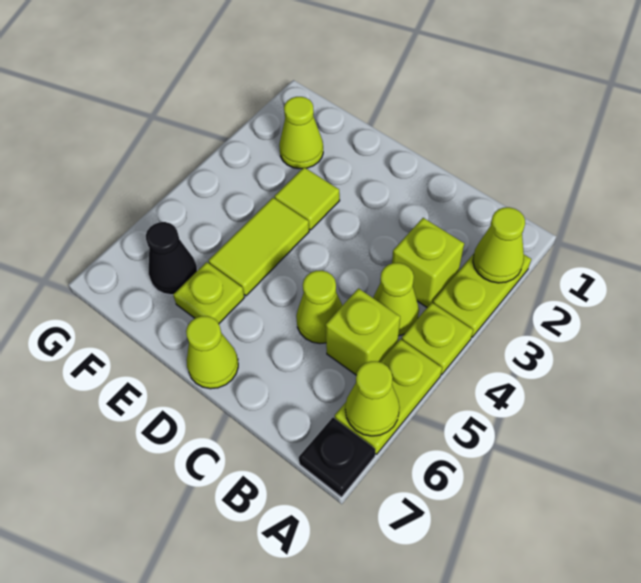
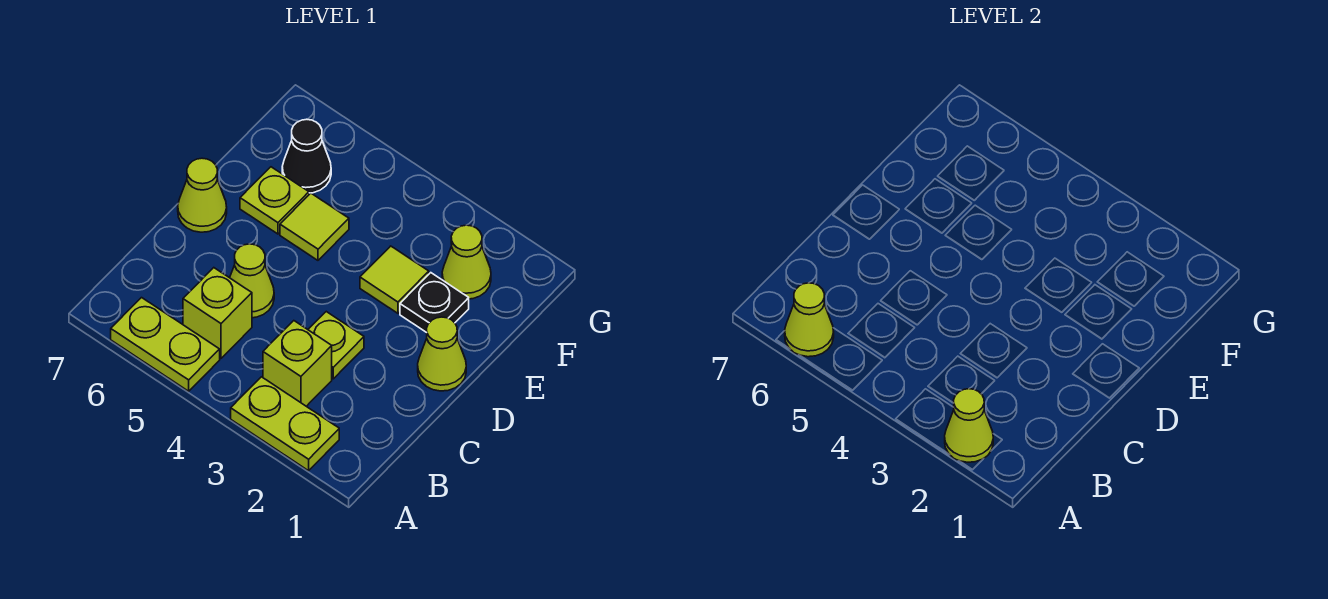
lime 1x1 plate [402,303,473,375] -> lime 1x1 plate moved to [308,312,364,379]
black 1x1 plate [299,417,375,497] -> black 1x1 plate moved to [400,273,469,333]
lime 1x1 cone [373,263,419,336] -> lime 1x1 cone moved to [418,317,466,391]
lime 1x2 tile [208,198,309,296] -> lime 1x1 tile [280,193,349,260]

